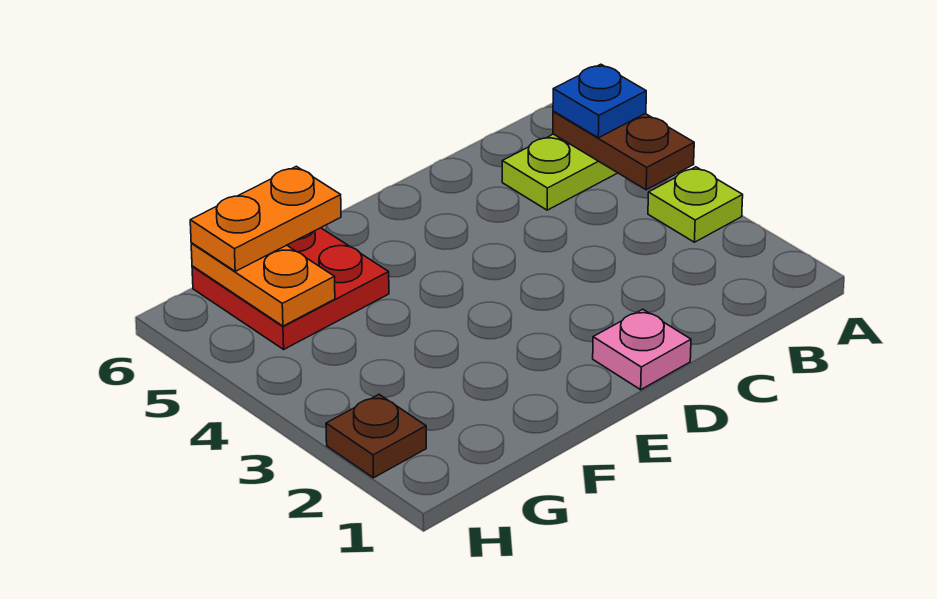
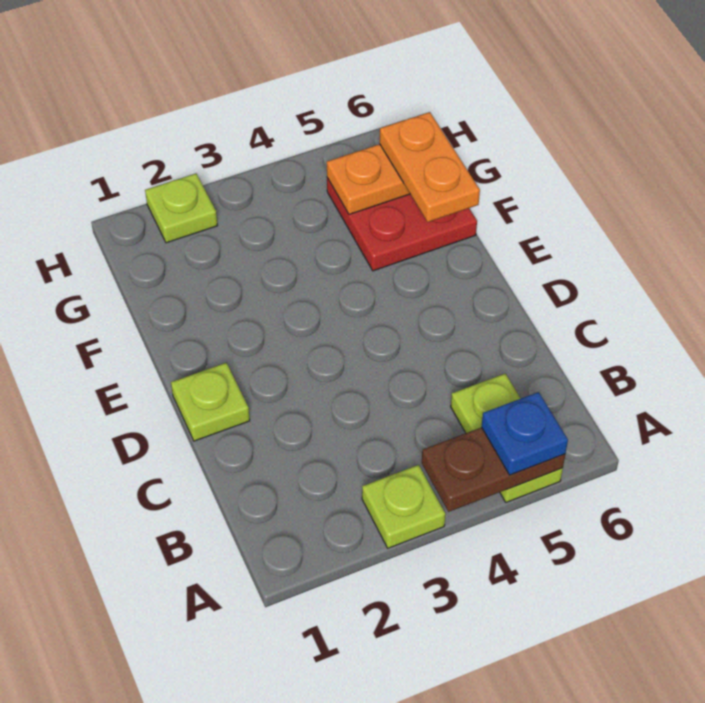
pink 1x1 plate [593,309,691,390] -> lime 1x1 plate [171,363,250,441]
brown 1x1 plate [326,395,426,478] -> lime 1x1 plate [145,174,218,243]

